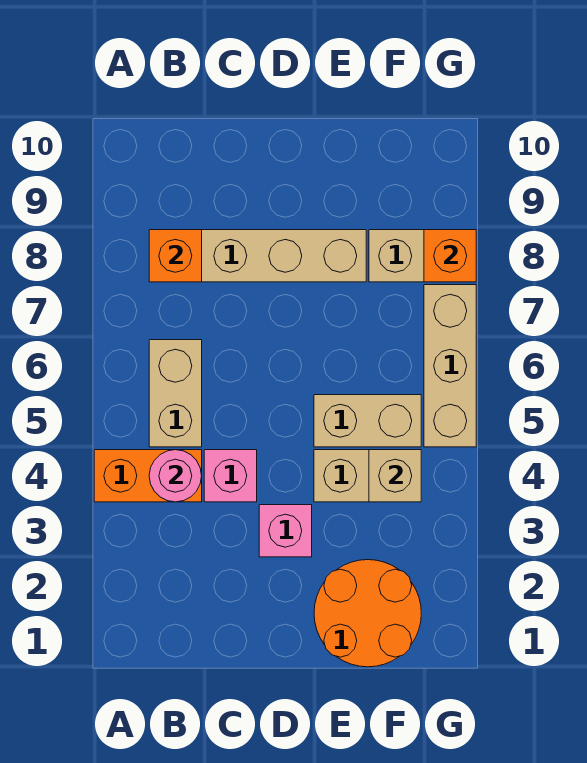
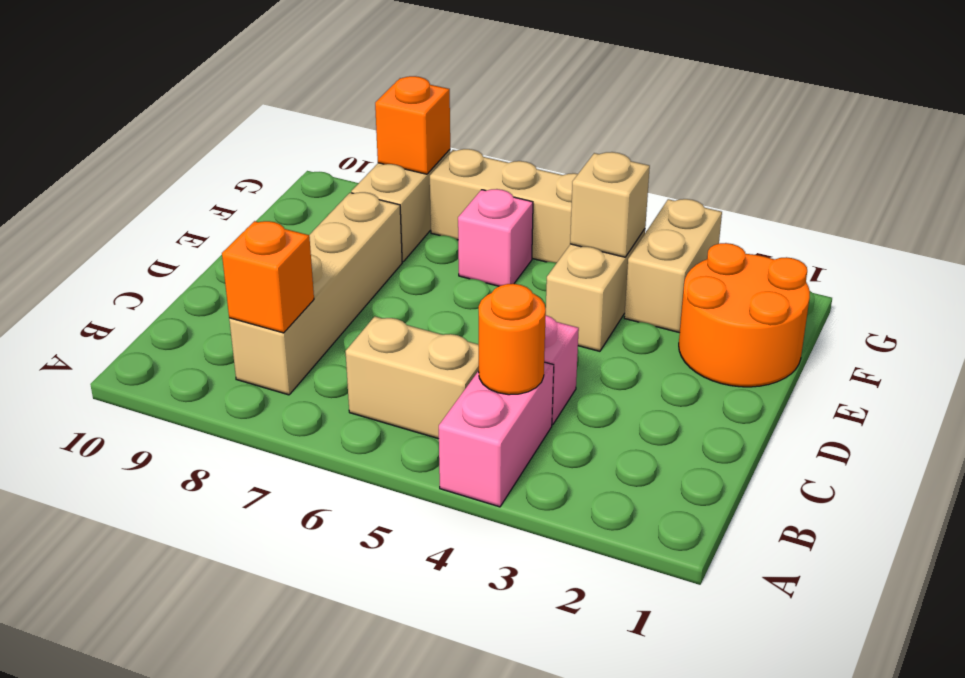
orange 1x2 brick [94,450,202,502] -> pink 1x2 brick [439,362,554,507]
pink 1x1 round brick [149,450,202,502] -> orange 1x1 round brick [479,284,546,395]
pink 1x1 brick [259,505,312,557] -> pink 1x1 brick moved to [458,189,533,286]
tan 1x2 brick [314,395,421,447] -> tan 1x2 brick moved to [624,199,722,332]

